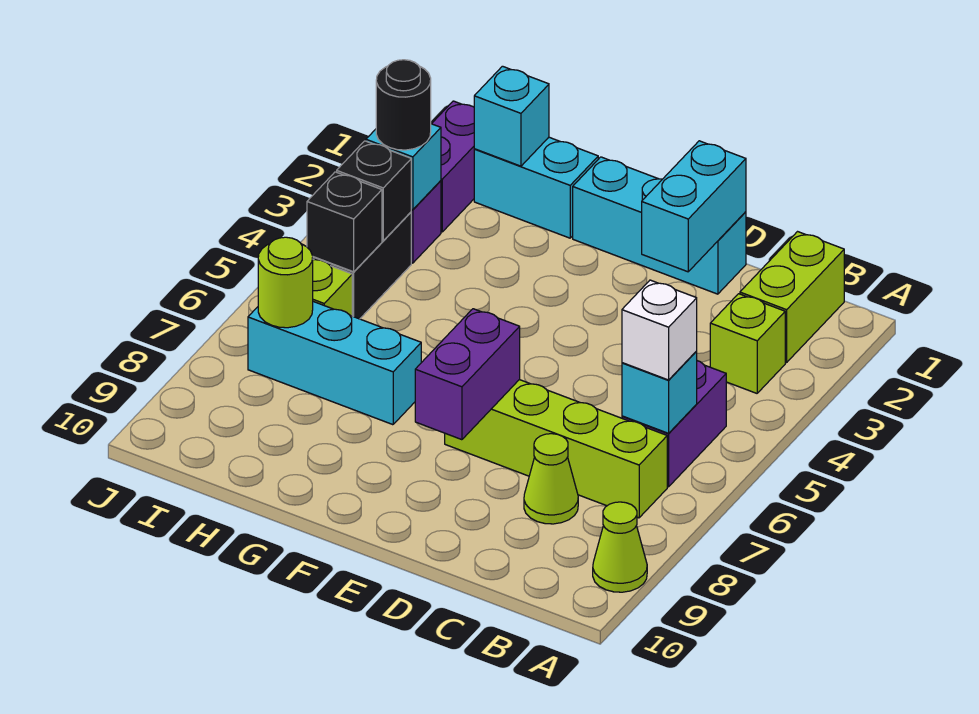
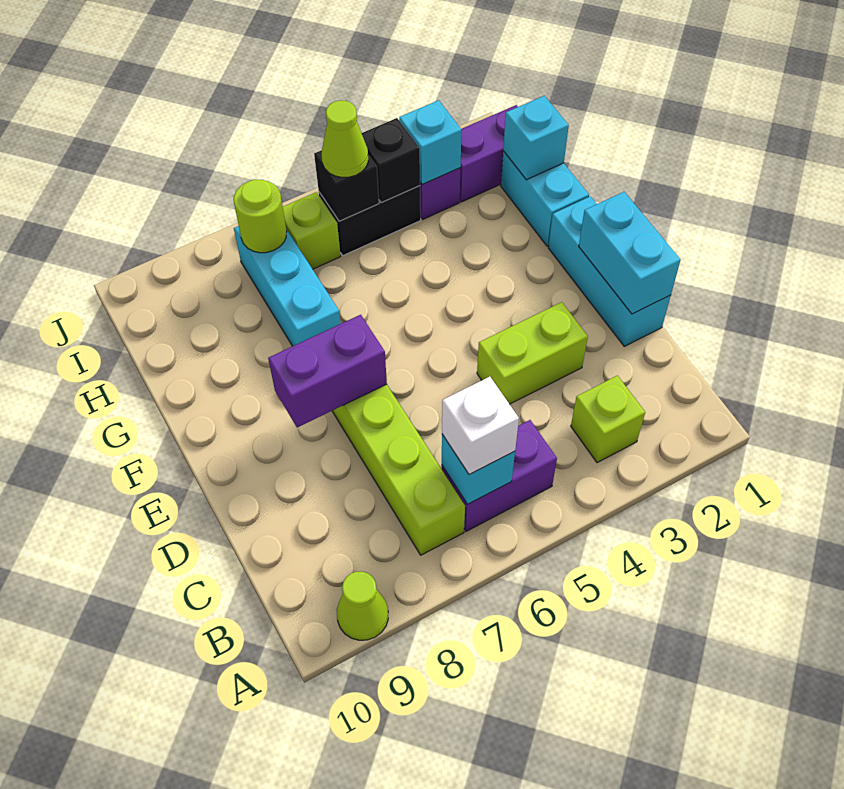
lime 1x2 brick [740,232,844,362] -> lime 1x2 brick moved to [477,302,588,404]
lime 1x1 cone [524,434,578,524] -> lime 1x1 cone moved to [322,101,368,177]
cyan 1x2 brick [642,141,746,272] -> cyan 1x2 brick turned to [579,192,680,314]
black 1x1 round brick [376,60,431,150] -> none

